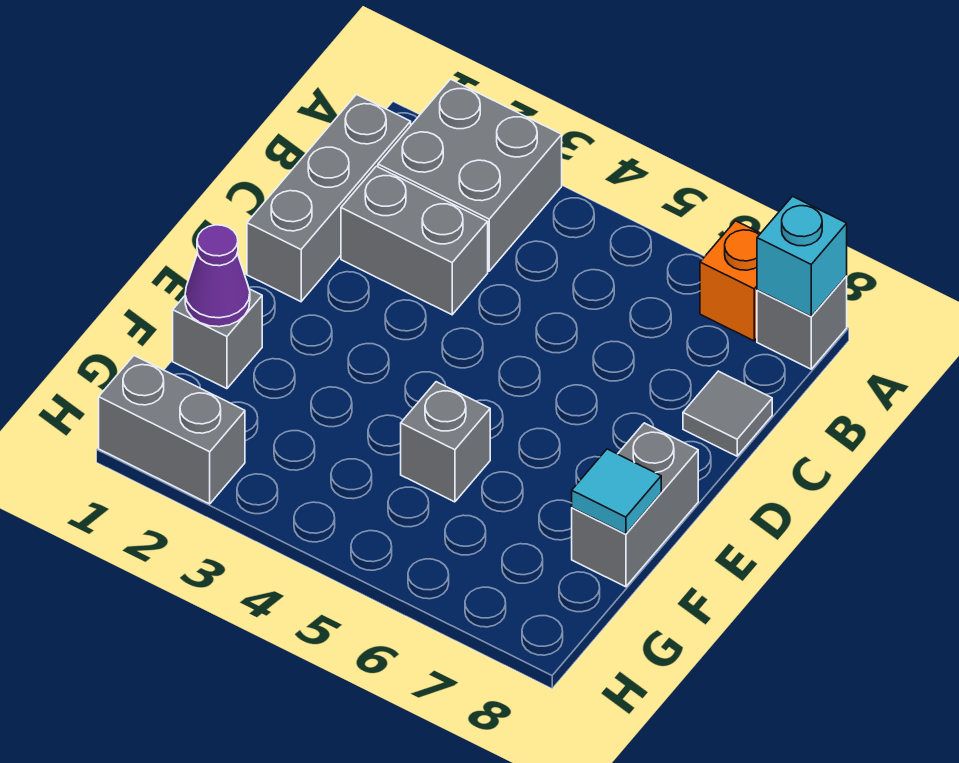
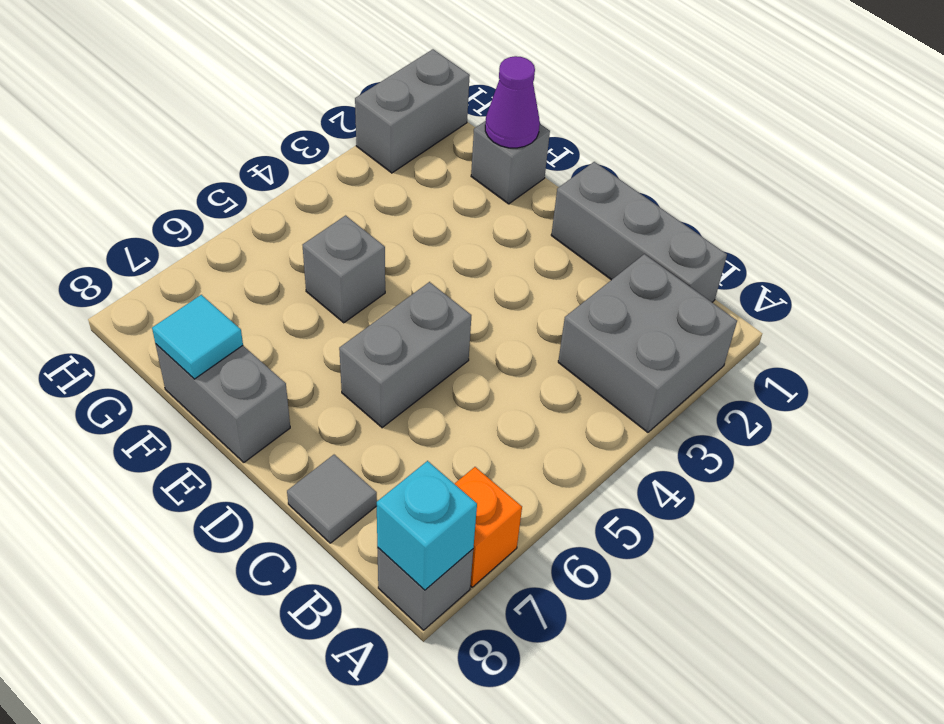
grey 1x2 brick [341,166,488,315] -> grey 1x2 brick moved to [339,282,471,428]

